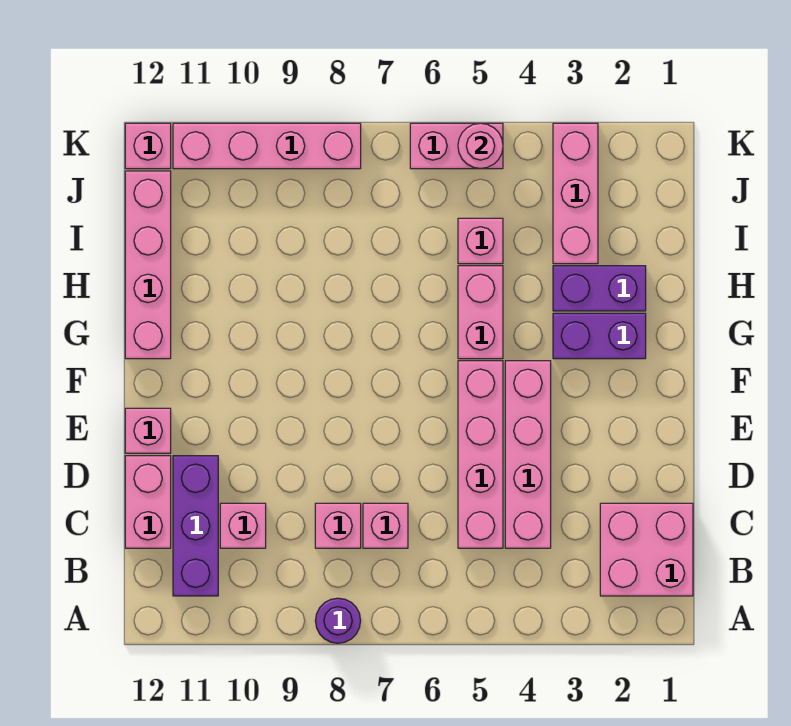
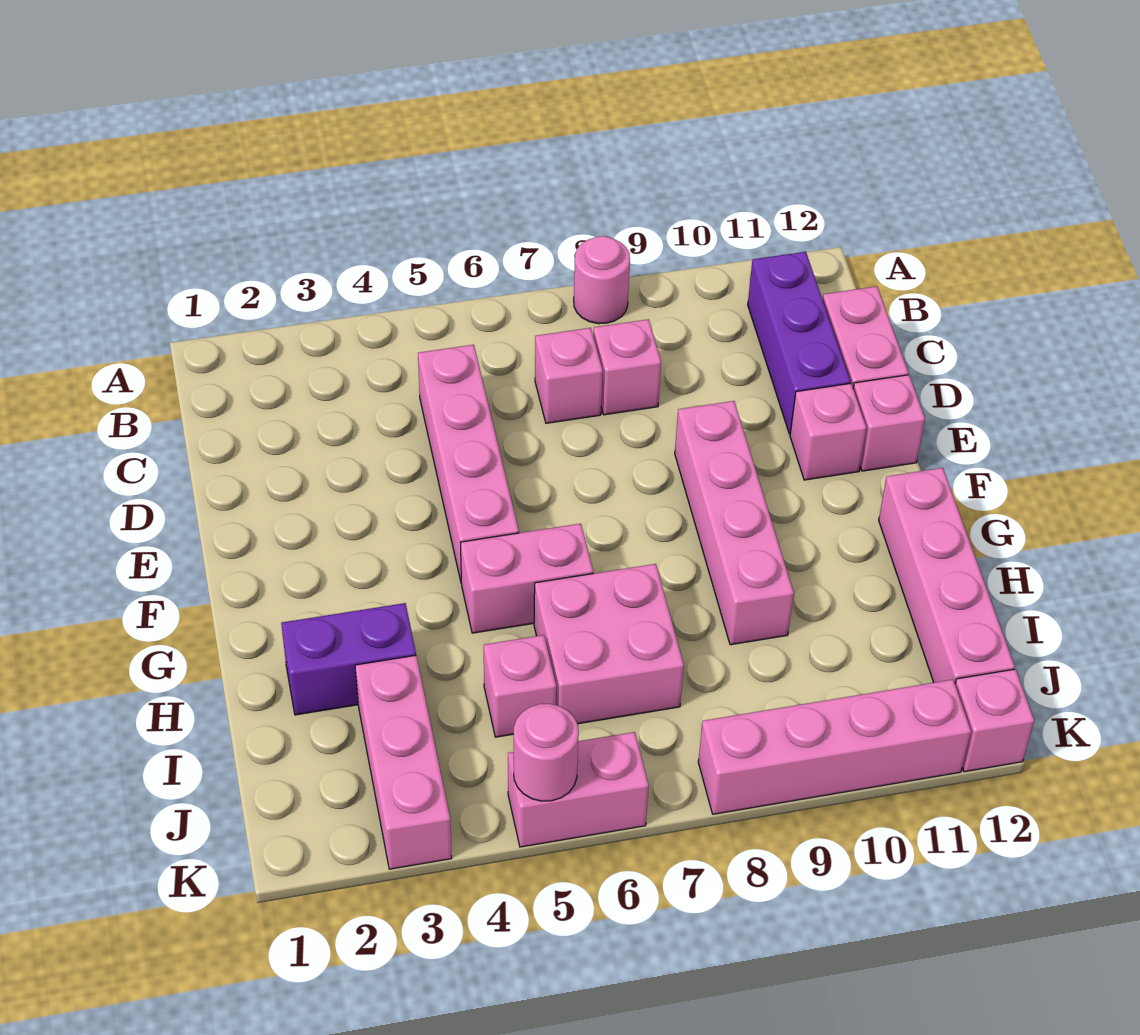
purple 1x1 round brick [315,598,361,643] -> pink 1x1 round brick [574,236,630,324]
pink 2x2 brick [600,503,693,596] -> pink 2x2 brick moved to [534,564,684,724]
pink 1x4 brick [505,361,551,548] -> pink 1x4 brick moved to [675,401,794,645]
pink 1x1 brick [220,503,266,548] -> pink 1x1 brick moved to [790,383,866,480]
purple 1x2 brick [553,313,646,359] -> none
pink 1x2 brick [458,266,503,359] -> pink 1x2 brick turned to [461,524,593,633]

